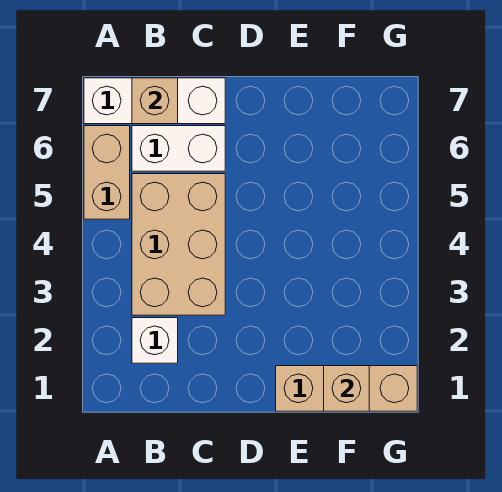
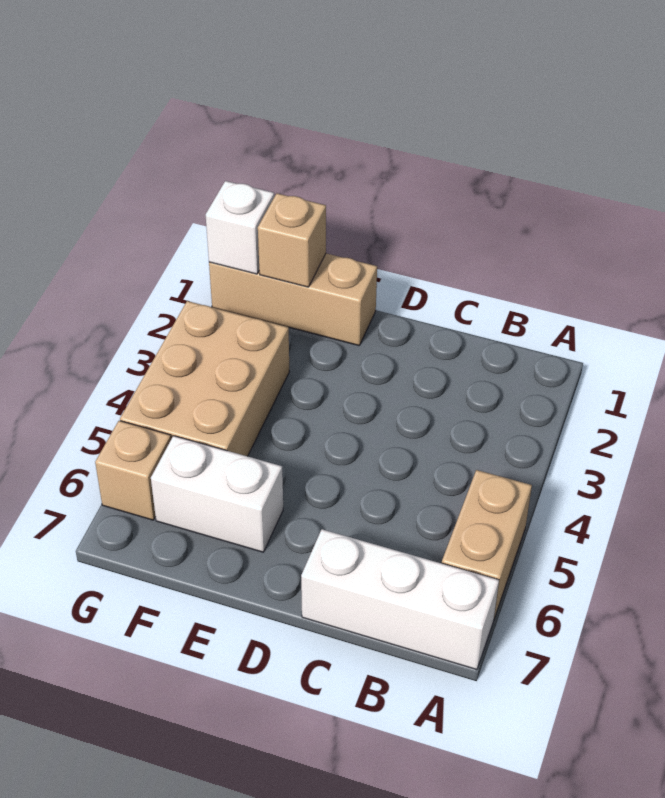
white 1x1 brick [132,318,178,363] -> white 1x1 brick moved to [206,181,274,274]
tan 2x3 brick [132,174,225,315] -> tan 2x3 brick moved to [120,301,290,456]
white 1x2 brick [132,126,225,171] -> white 1x2 brick moved to [151,436,283,552]
tan 1x1 brick [132,78,178,124] -> tan 1x1 brick moved to [95,421,171,520]

